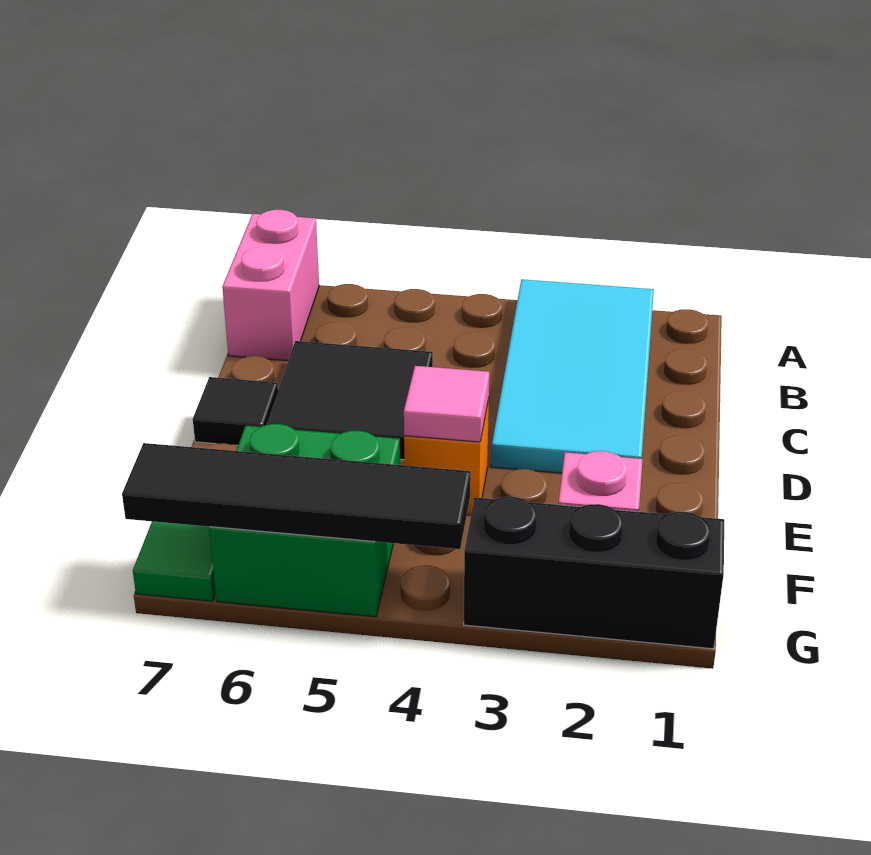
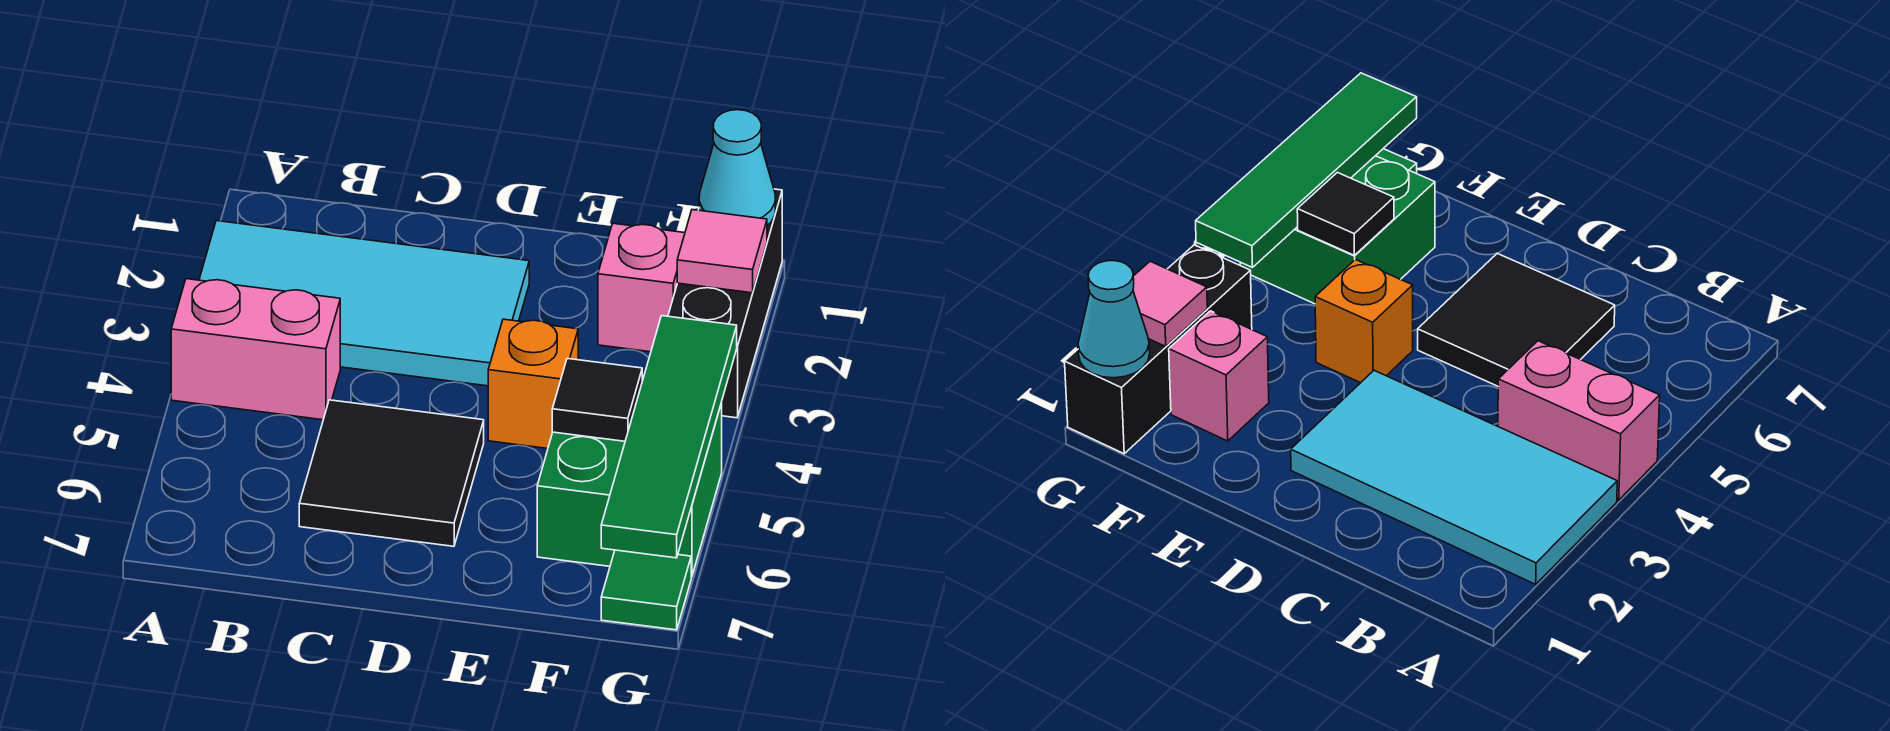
pink 1x2 brick [222,210,319,361] -> pink 1x2 brick moved to [171,279,340,420]
black 1x1 tile [193,377,278,446] -> black 1x1 tile moved to [552,358,642,441]
pink 1x1 tile [404,366,489,442] -> pink 1x1 tile moved to [677,210,767,293]
none -> cyan 1x1 cone [699,110,775,225]
black 1x4 tile [122,443,471,549] -> green 1x4 tile [601,316,737,558]

